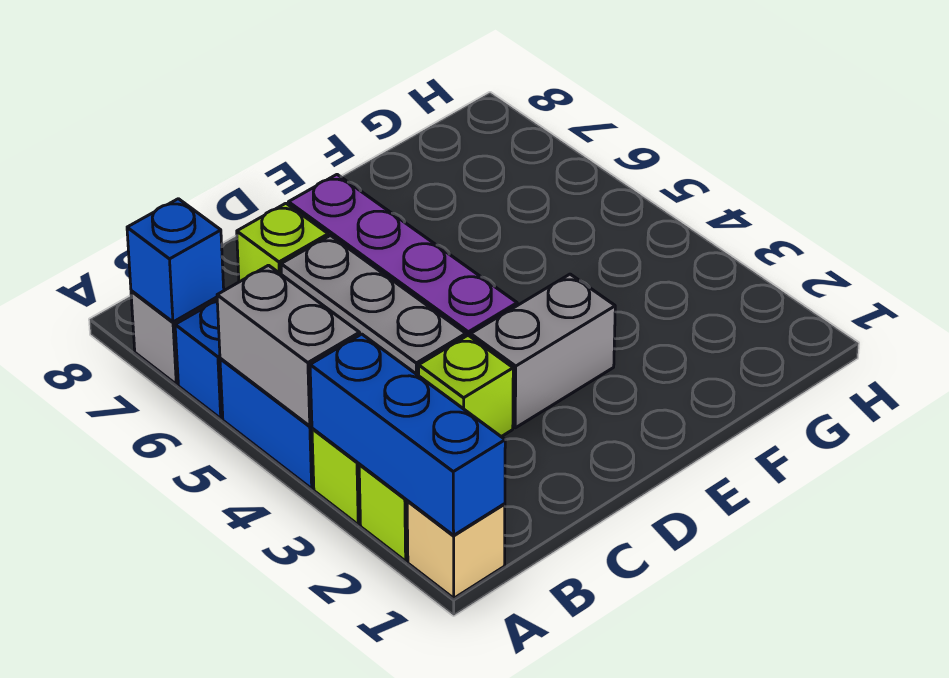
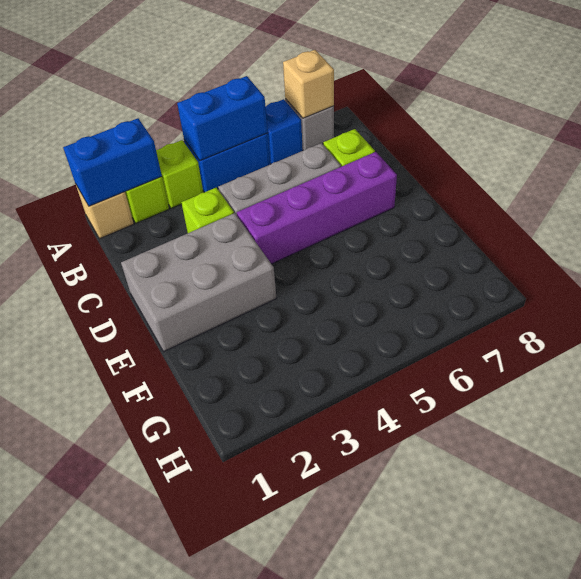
blue 1x3 brick [310,334,505,535] -> blue 1x2 brick [63,118,162,206]
grey 1x2 brick [217,265,360,426] -> blue 1x2 brick [177,76,268,161]
blue 1x1 brick [127,199,224,322] -> tan 1x1 brick [283,50,334,118]
grey 1x2 brick [471,274,615,428] -> grey 2x3 brick [121,213,276,351]

